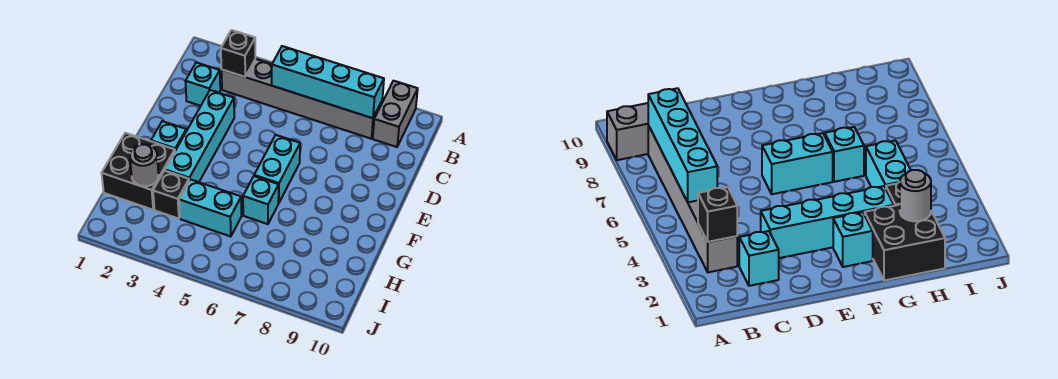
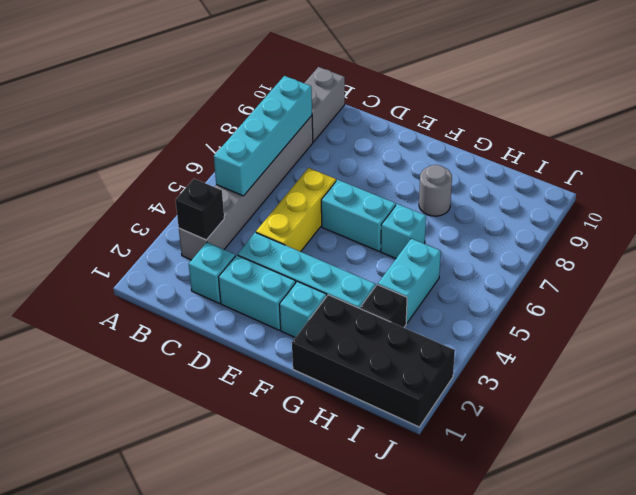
grey 1x2 brick [373,81,418,147] -> grey 1x2 brick turned to [305,67,345,142]
none -> cyan 1x2 brick [218,255,296,330]
none -> yellow 1x3 brick [256,168,336,252]
black 2x2 brick [102,133,175,210] -> black 2x4 brick [292,295,455,427]
grey 1x1 round brick [130,144,159,186] -> grey 1x1 round brick moved to [419,165,452,216]

